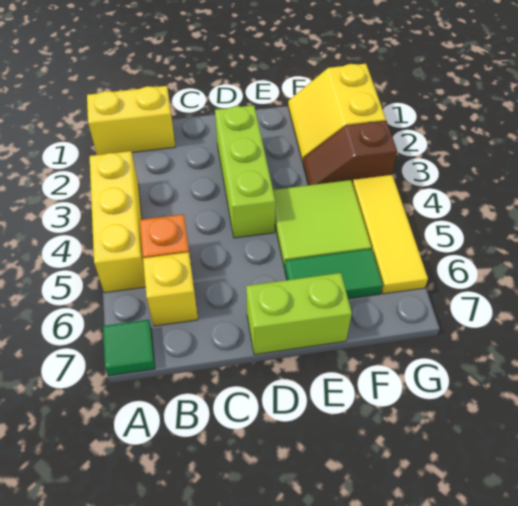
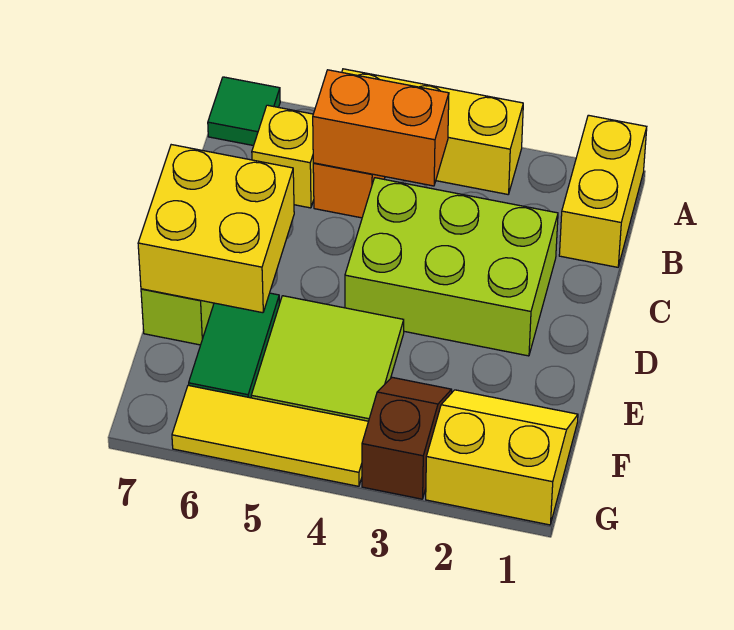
none -> orange 1x2 brick [313,70,449,186]
lime 1x3 brick [215,105,275,238] -> lime 2x3 brick [345,178,558,356]
none -> yellow 2x2 brick [138,145,294,313]

